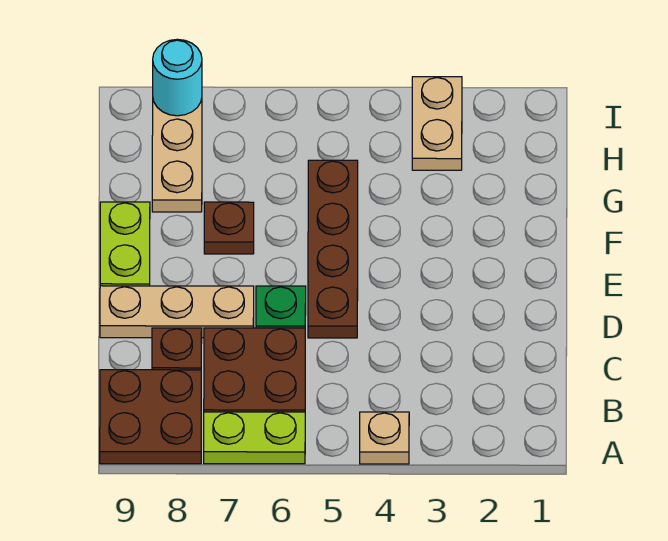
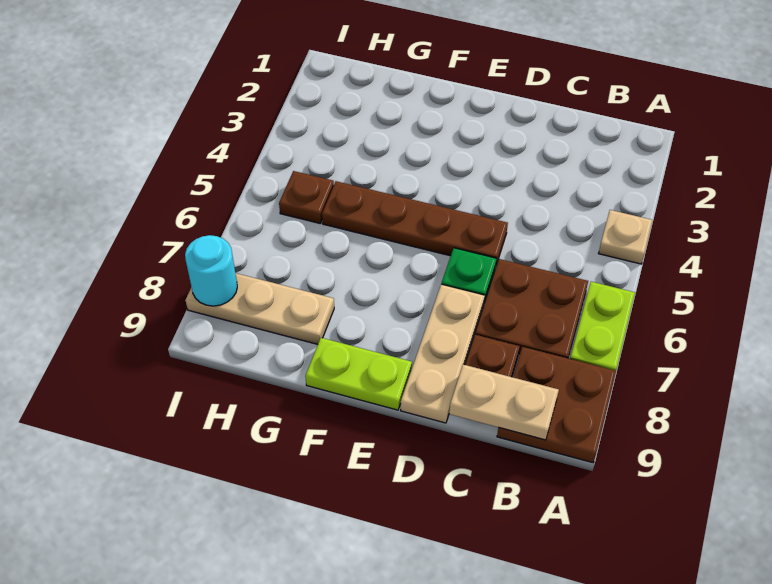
brown 1x1 plate [204,202,254,254] -> brown 1x1 plate moved to [279,171,334,224]
tan 1x2 plate [412,77,462,170] -> tan 1x2 plate moved to [449,365,559,440]

